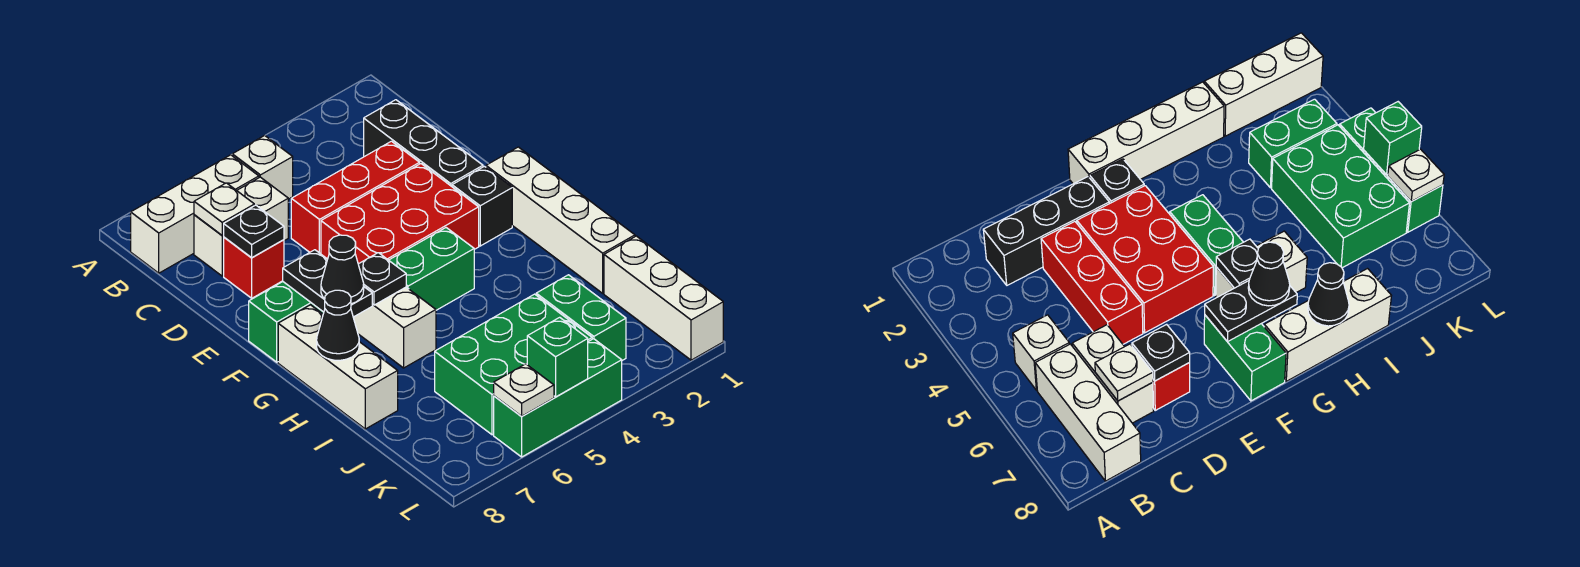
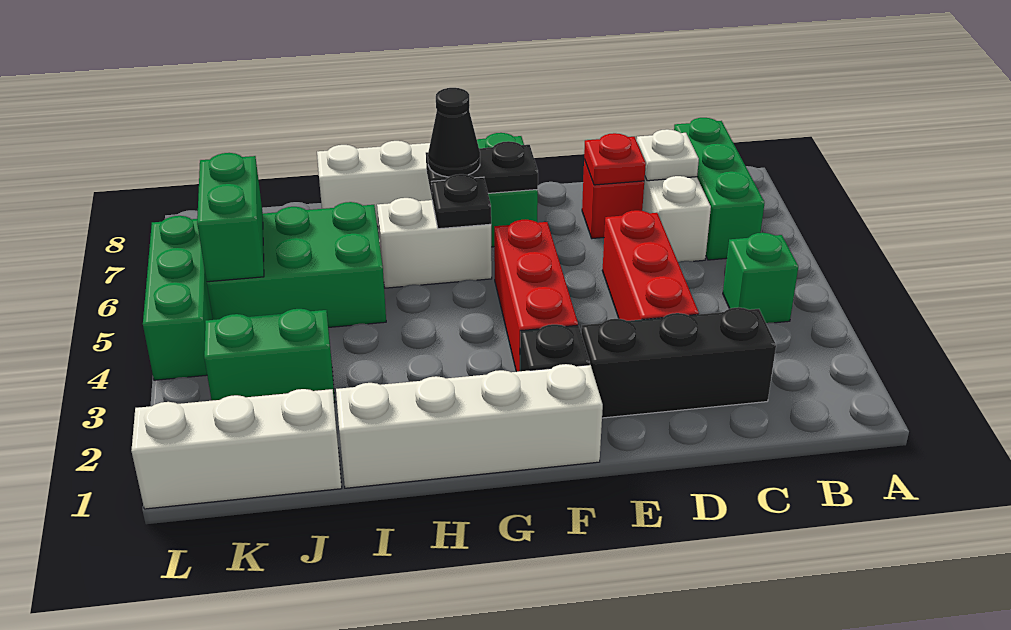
white 1x1 brick [232,136,293,199] -> none
white 1x3 brick [131,155,259,273] -> green 1x3 brick [674,118,765,260]
black 1x1 plate [224,205,284,258] -> red 1x1 plate [584,133,646,185]
red 2x3 brick [321,164,479,264] -> red 1x3 brick [494,219,578,372]
green 1x2 brick [389,228,474,310] -> green 1x2 brick moved to [197,153,264,282]
black 1x1 cone [317,290,359,360] -> none
green 2x3 brick [435,294,592,435] -> green 2x3 brick turned to [207,202,386,327]
green 1x1 brick [527,317,588,397] -> green 1x1 brick moved to [723,233,798,323]
white 1x1 plate [494,364,554,416] -> none

